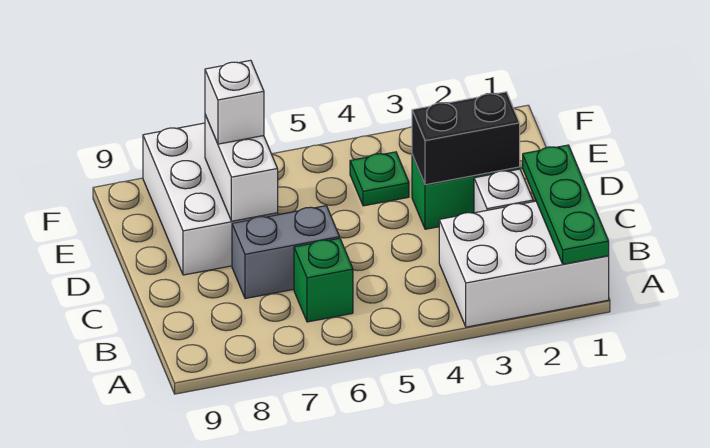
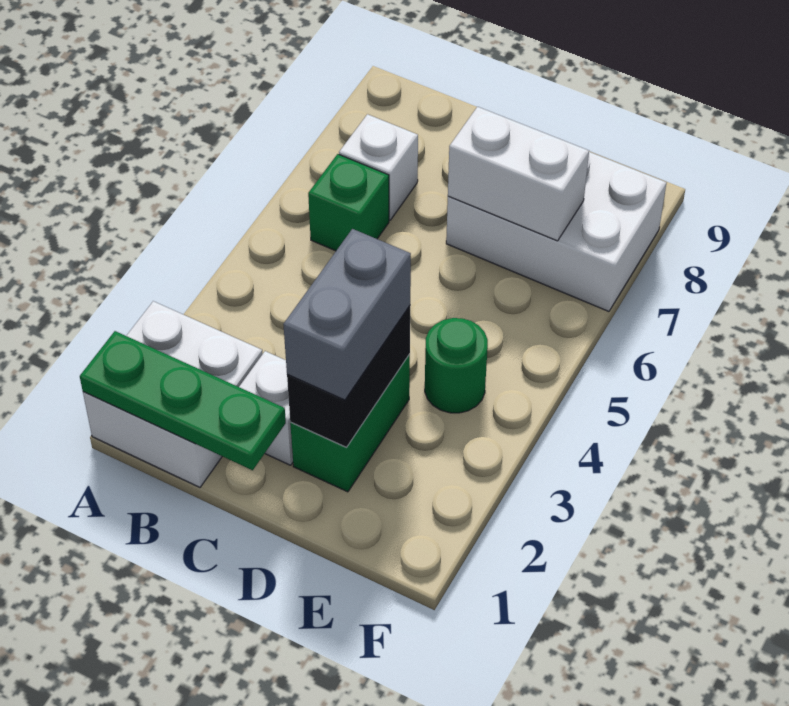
white 2x3 brick [439,201,609,327] -> white 2x2 brick [83,301,263,487]
grey 1x2 brick [232,206,339,299] -> grey 1x2 brick moved to [283,229,411,400]
green 1x1 plate [350,152,409,206] -> green 1x1 round brick [425,318,488,413]
white 1x1 brick [205,60,264,144] -> white 1x1 brick moved to [339,114,418,220]

